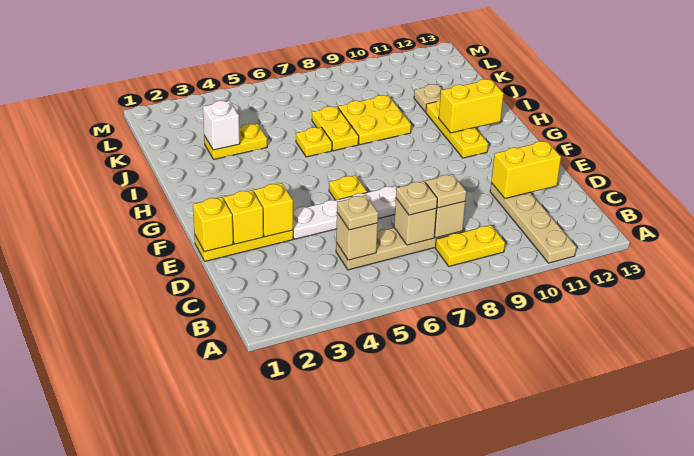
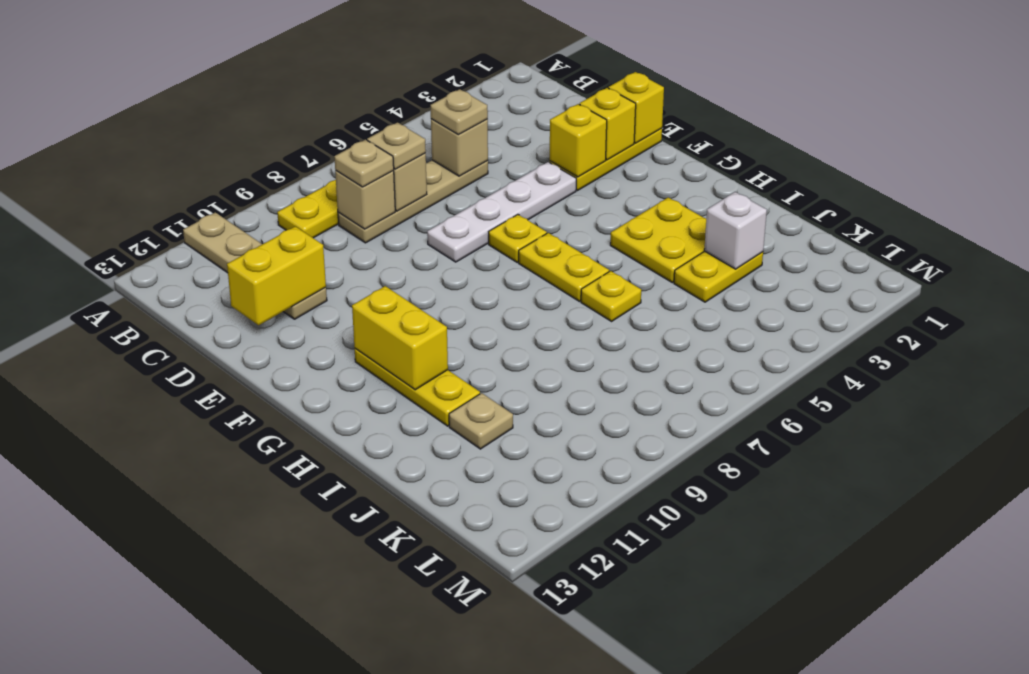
yellow 1x2 brick [439,79,504,133] -> yellow 1x2 brick turned to [352,286,448,390]
yellow 1x2 plate [312,106,359,151] -> yellow 1x2 plate moved to [519,233,609,301]
yellow 2x2 plate [338,95,411,145] -> yellow 2x2 plate moved to [610,197,706,283]

